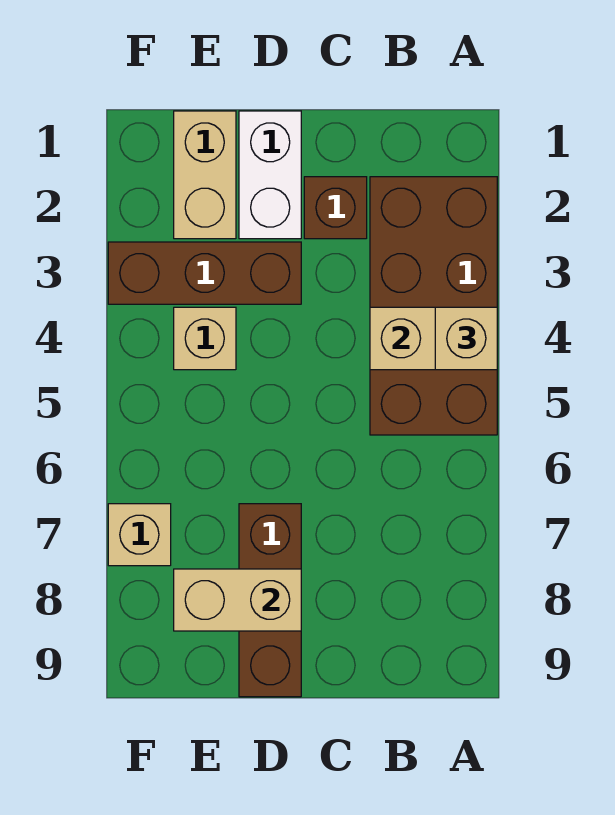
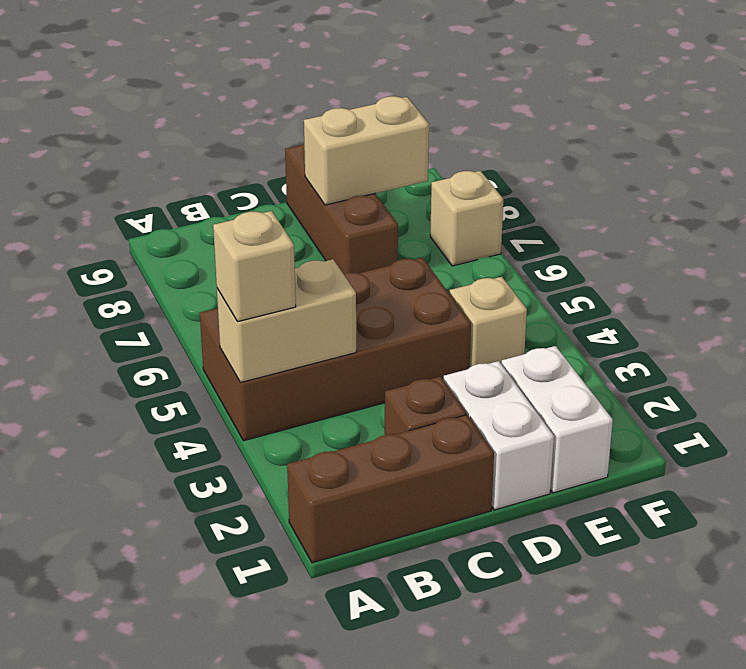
brown 2x4 brick [370,177,497,435] -> brown 2x4 brick turned to [200,258,471,441]
brown 1x3 brick [108,242,301,304] -> brown 1x3 brick moved to [287,415,494,563]
tan 1x2 brick [174,111,236,239] -> white 1x2 brick [501,346,613,493]

